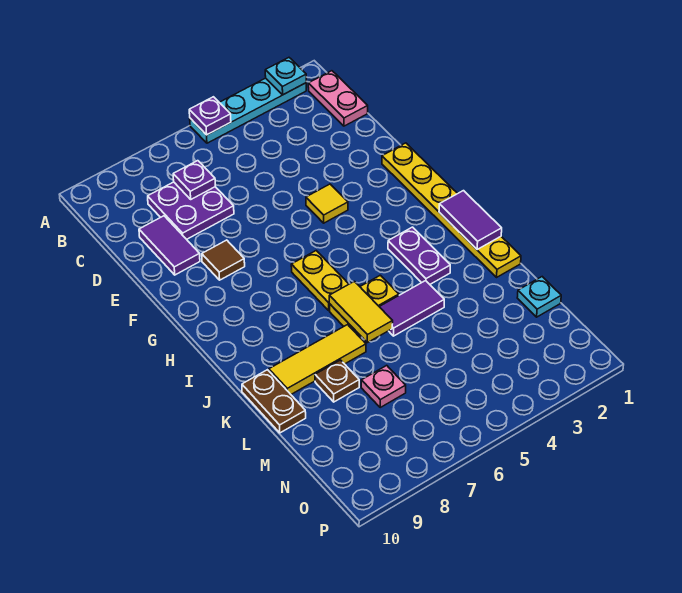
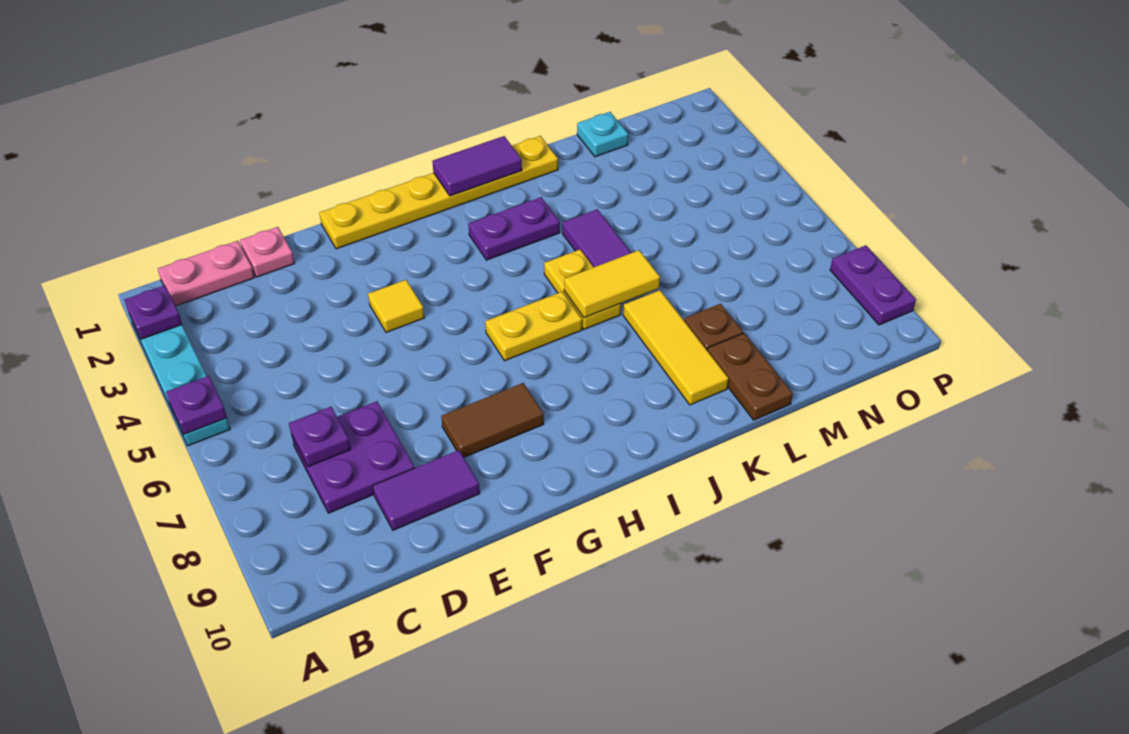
cyan 1x1 plate [265,58,306,95] -> purple 1x1 plate [124,285,182,339]
brown 1x1 tile [202,240,245,280] -> brown 1x2 tile [441,383,544,457]
brown 1x2 plate [242,370,306,433] -> brown 1x2 plate turned to [707,333,793,420]
pink 1x1 plate [361,365,406,407] -> pink 1x1 plate moved to [240,227,295,277]
none -> purple 1x2 plate [830,245,916,325]

